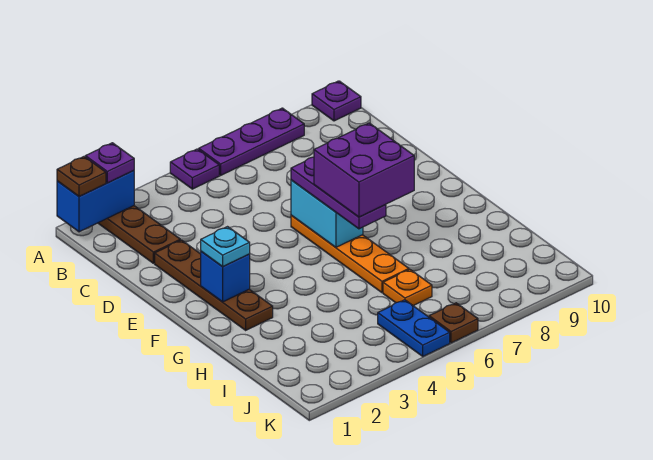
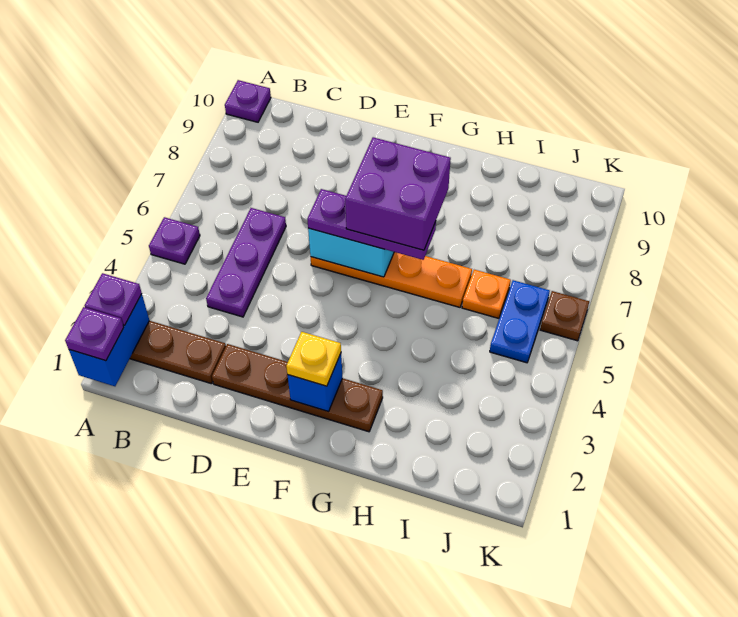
brown 1x1 plate [57,157,106,197] -> purple 1x1 plate [65,307,124,361]
purple 1x3 plate [199,108,304,175] -> purple 1x3 plate moved to [206,208,286,317]
cyan 1x1 plate [201,227,250,267] -> yellow 1x1 plate [286,332,341,386]
blue 1x2 plate [378,300,450,356] -> blue 1x2 plate turned to [490,280,550,363]

